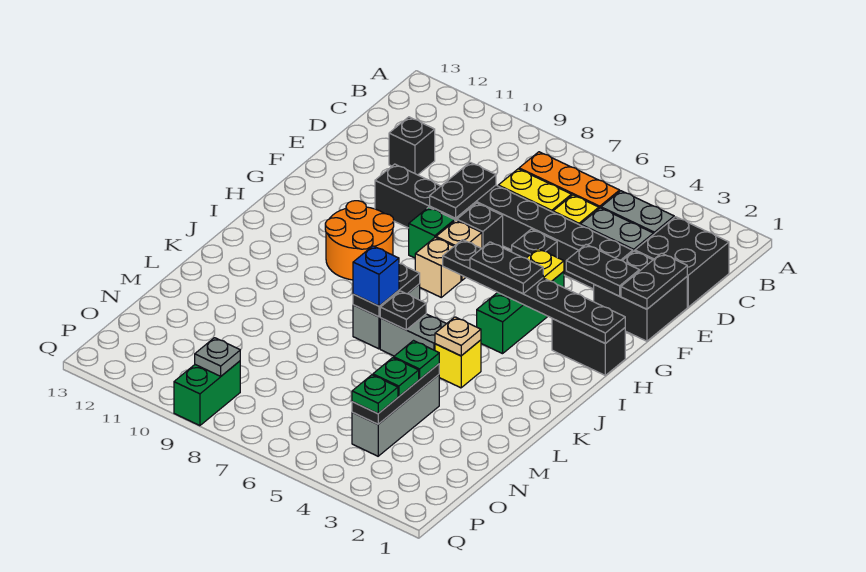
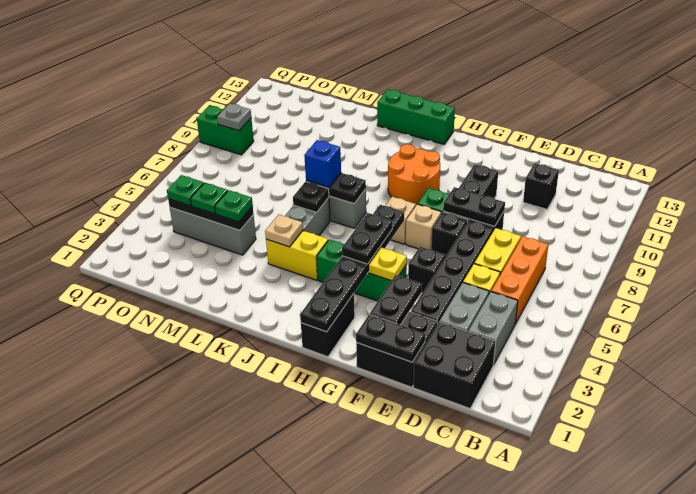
none -> green 1x3 brick [377,89,455,144]
yellow 1x1 brick [435,340,481,388] -> yellow 1x2 brick [266,231,328,280]

